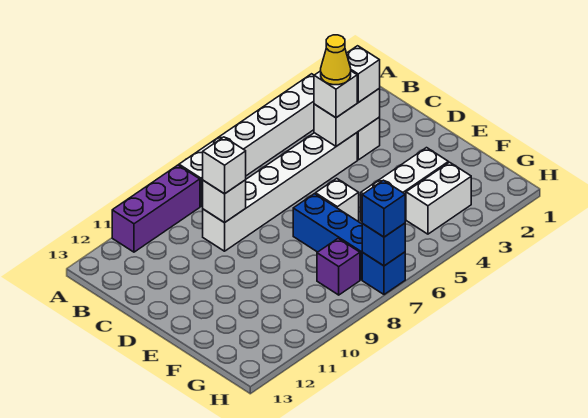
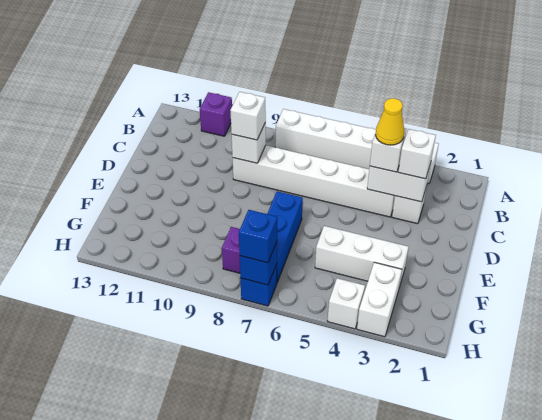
purple 1x3 brick [112,165,200,252] -> purple 1x1 brick [200,92,232,136]
white 1x1 brick [316,178,359,221] -> white 1x1 brick moved to [328,278,365,329]
white 1x2 brick [406,162,471,234] -> white 1x2 brick turned to [357,262,402,337]

